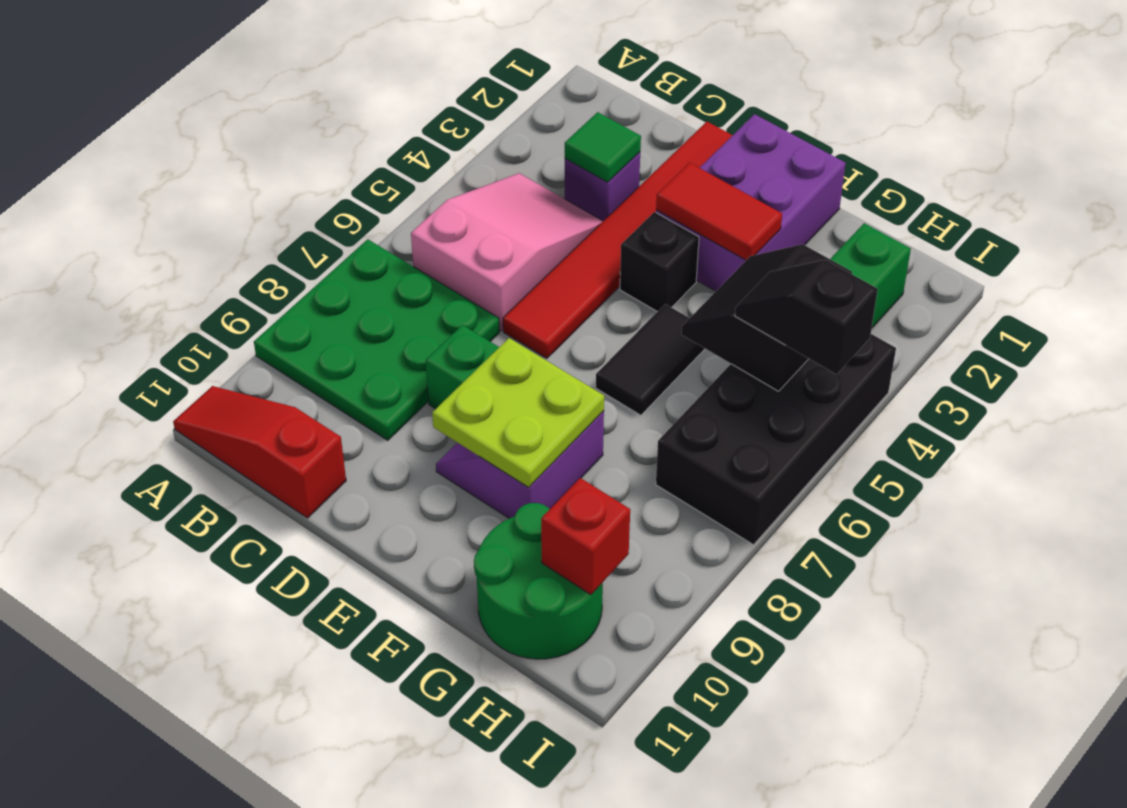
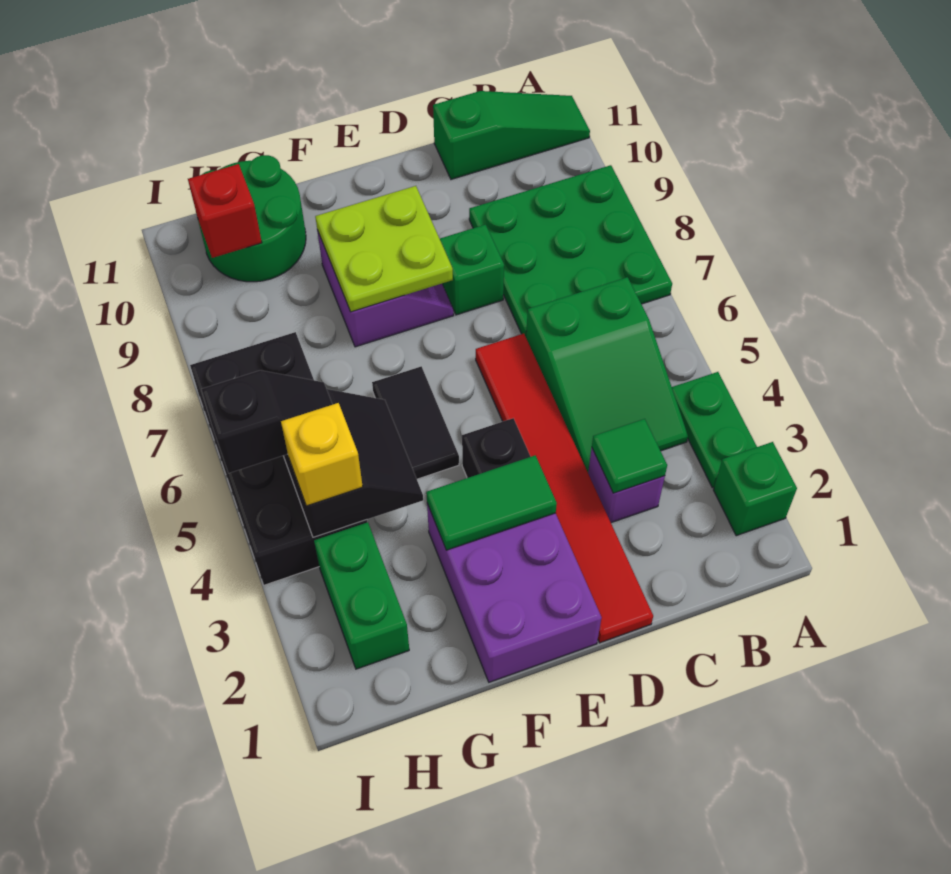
none -> green 1x1 brick [714,442,797,536]
none -> green 1x2 plate [672,372,757,488]
red 1x3 slope [173,386,346,518] -> green 1x3 slope [433,91,590,179]
pink 2x3 slope [411,173,603,331] -> green 2x3 slope [526,277,688,472]
red 1x2 tile [656,163,782,260] -> green 1x2 tile [426,455,557,550]
none -> yellow 1x1 brick [281,403,363,506]

